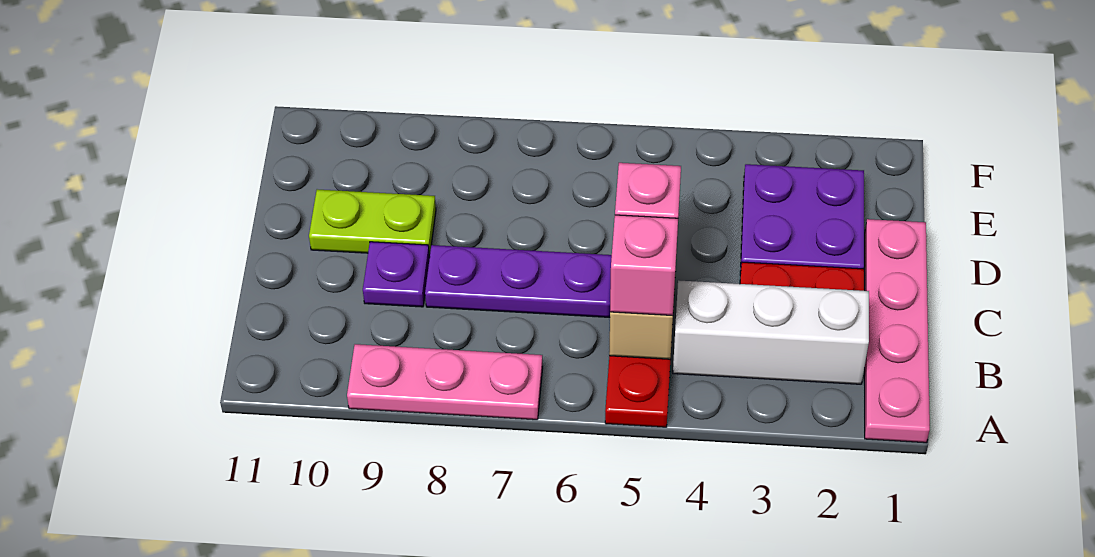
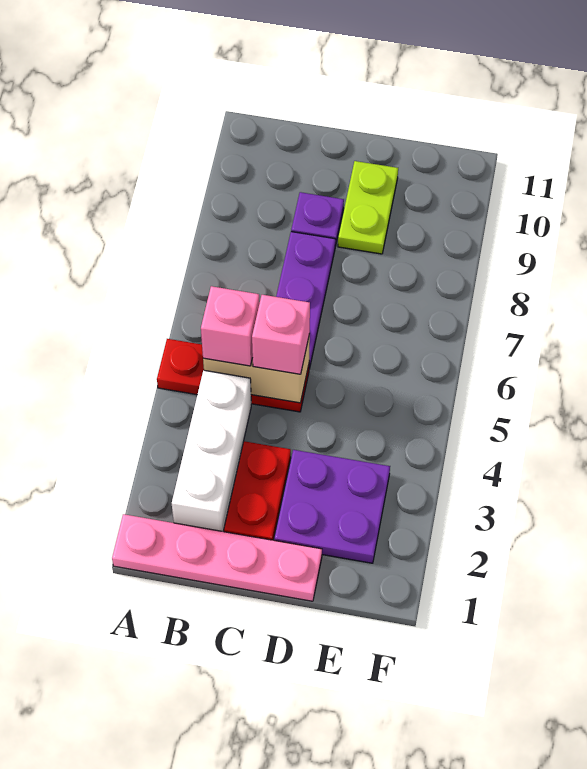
pink 1x3 plate [347,344,543,420] -> none

